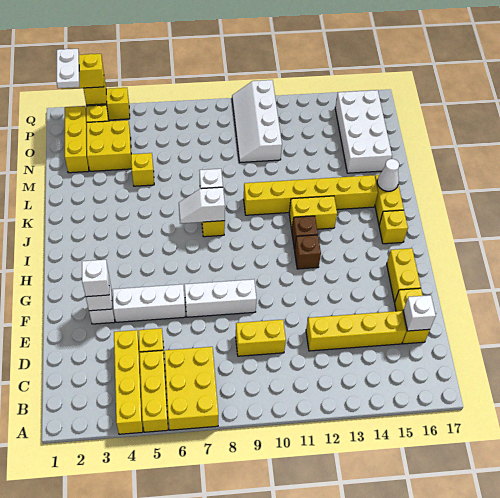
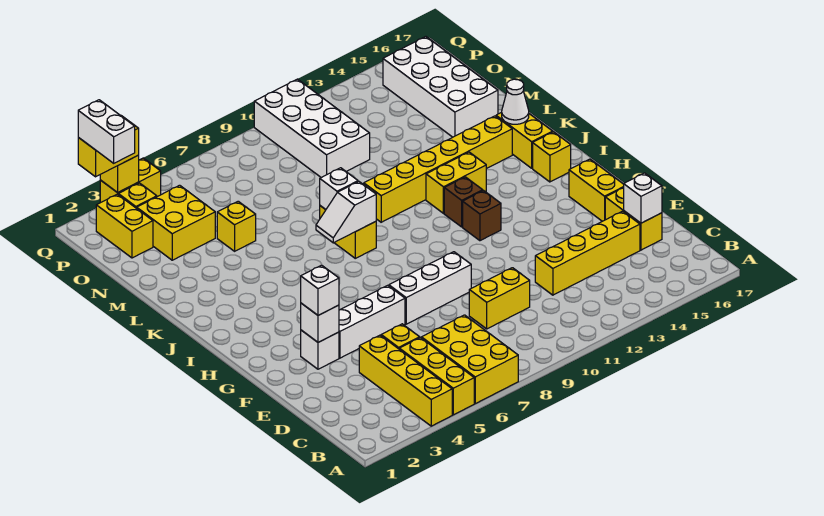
yellow 1x3 brick [65,106,89,173] -> yellow 1x2 brick [96,194,153,258]
white 2x4 slope [232,80,282,162] -> white 2x4 brick [254,79,370,178]
white 1x2 plate [57,49,79,88] -> white 1x2 brick [78,100,135,163]

